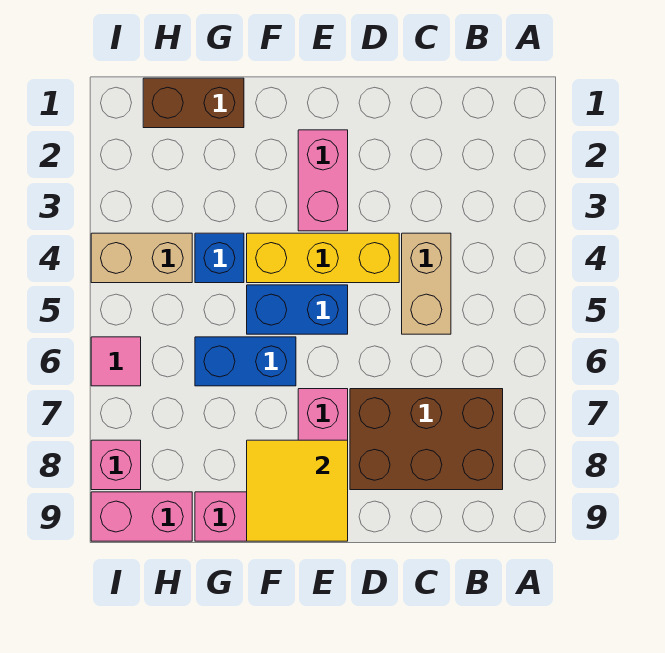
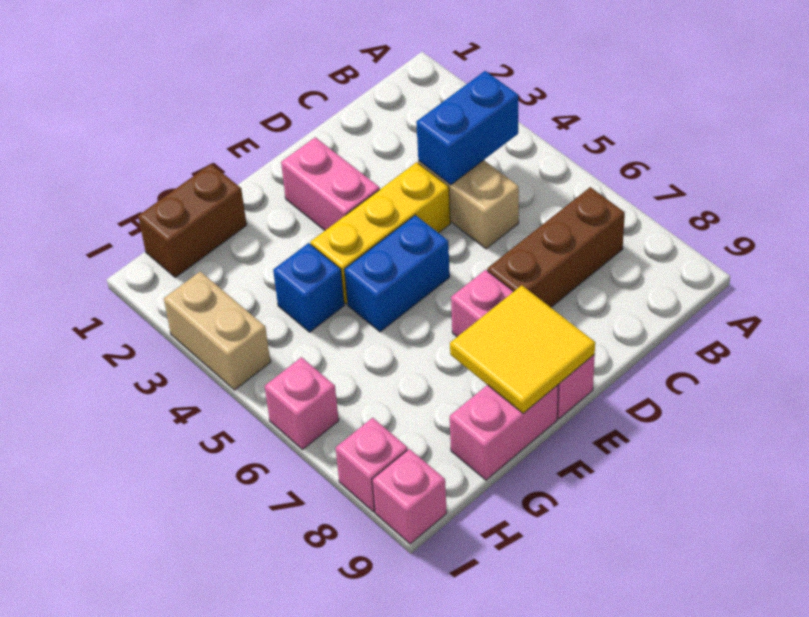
brown 2x3 brick [350,389,503,490] -> brown 1x3 brick [487,187,625,307]
blue 1x2 brick [195,337,296,386] -> blue 1x2 brick moved to [416,71,518,185]
tan 1x2 brick [91,233,192,283] -> tan 1x2 brick turned to [164,271,270,390]
pink 1x2 brick [91,492,192,541] -> pink 1x1 brick [372,449,447,544]
pink 1x1 tile [91,337,141,386] -> pink 1x1 brick [265,357,339,450]

